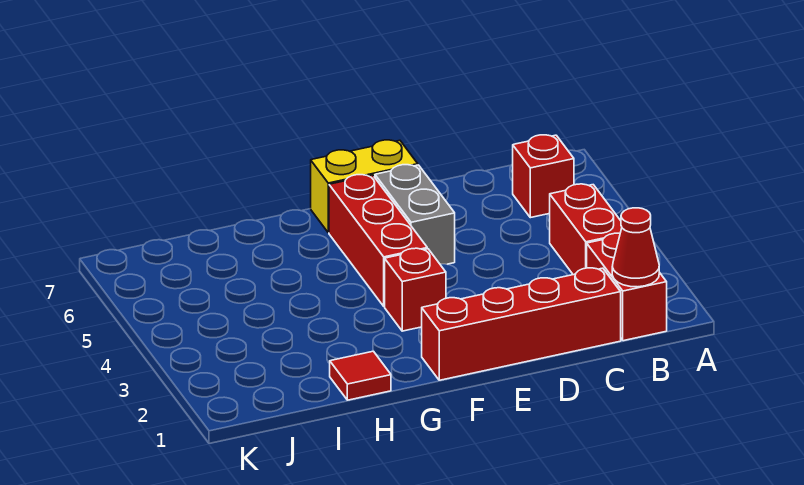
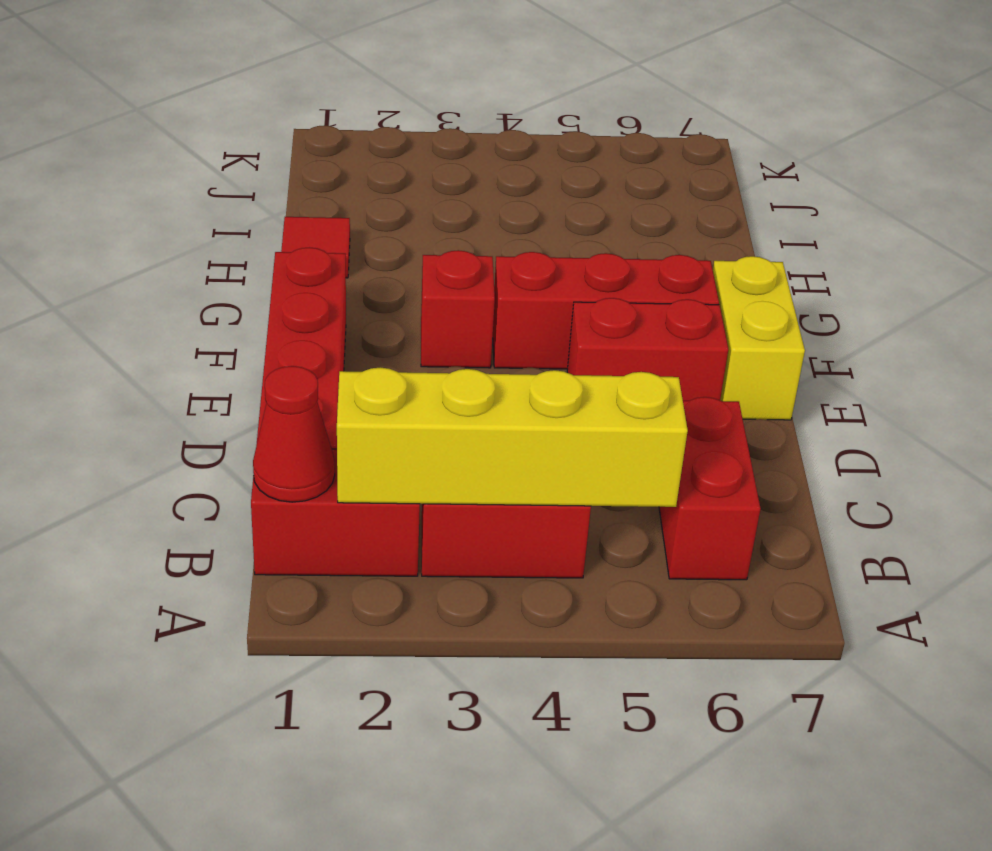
none -> yellow 1x4 brick [337,367,688,507]
red 1x1 brick [513,135,574,218] -> red 1x2 brick [659,397,761,580]
grey 1x2 brick [375,165,455,264] -> red 1x2 brick [567,298,728,401]

